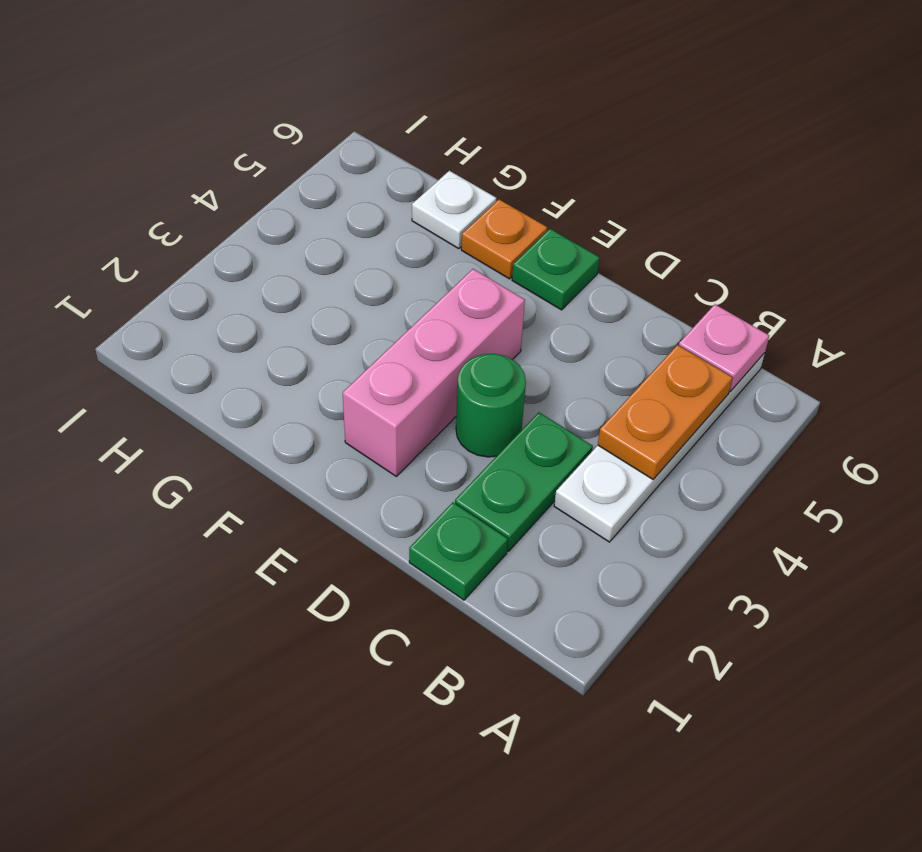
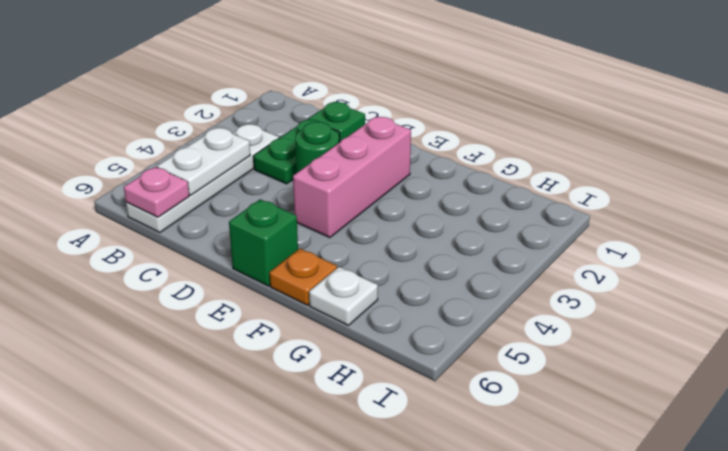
orange 1x2 plate [598,345,733,479] -> white 1x2 plate [157,128,250,195]
green 1x1 plate [512,229,600,310] -> green 1x1 brick [229,199,298,286]

